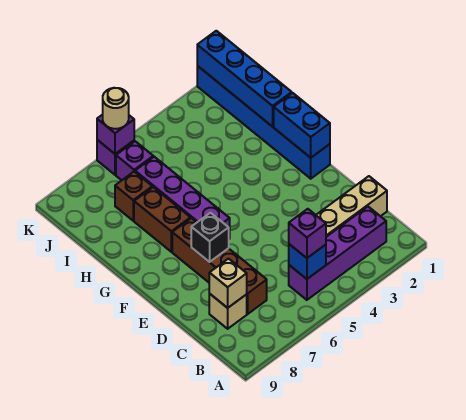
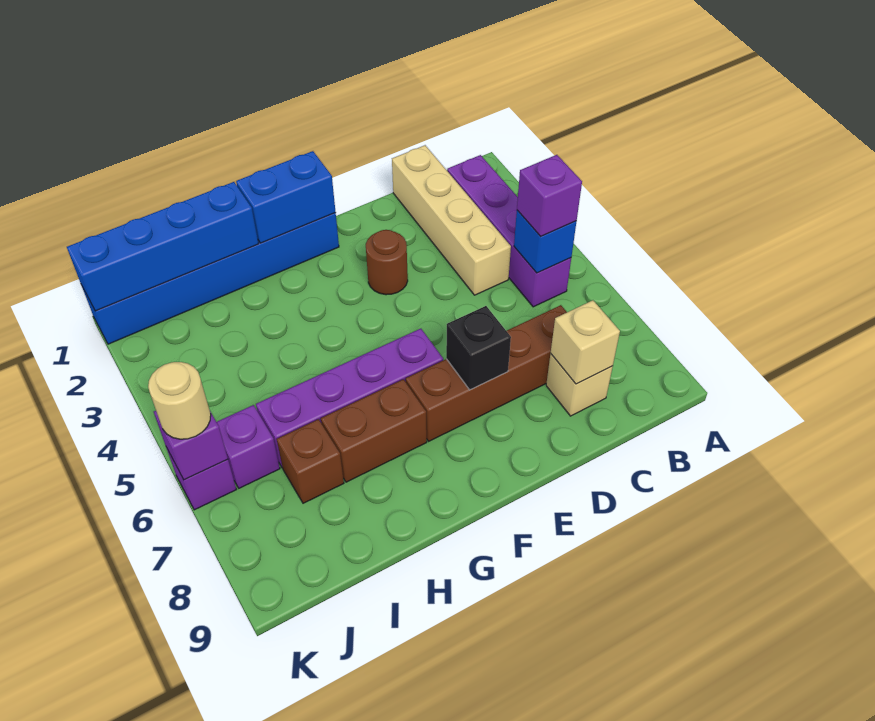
none -> brown 1x1 round brick [366,230,408,295]

